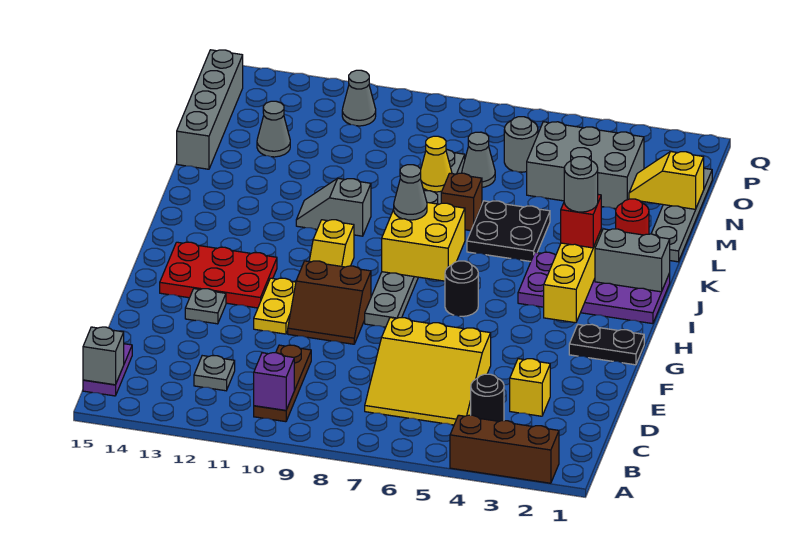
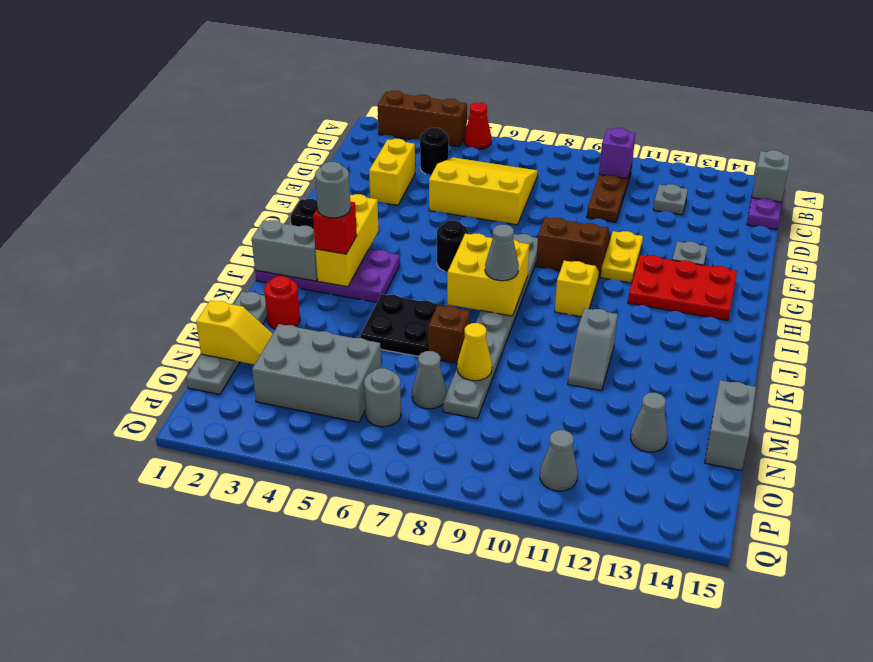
none -> red 1x1 cone [464,103,491,149]
yellow 1x1 brick [510,359,550,416] -> yellow 1x2 brick [369,139,415,205]
grey 1x2 slope [296,178,371,236] -> grey 1x2 slope turned to [568,308,618,391]
grey 1x4 brick [177,50,243,169] -> grey 1x2 brick [705,380,756,470]

